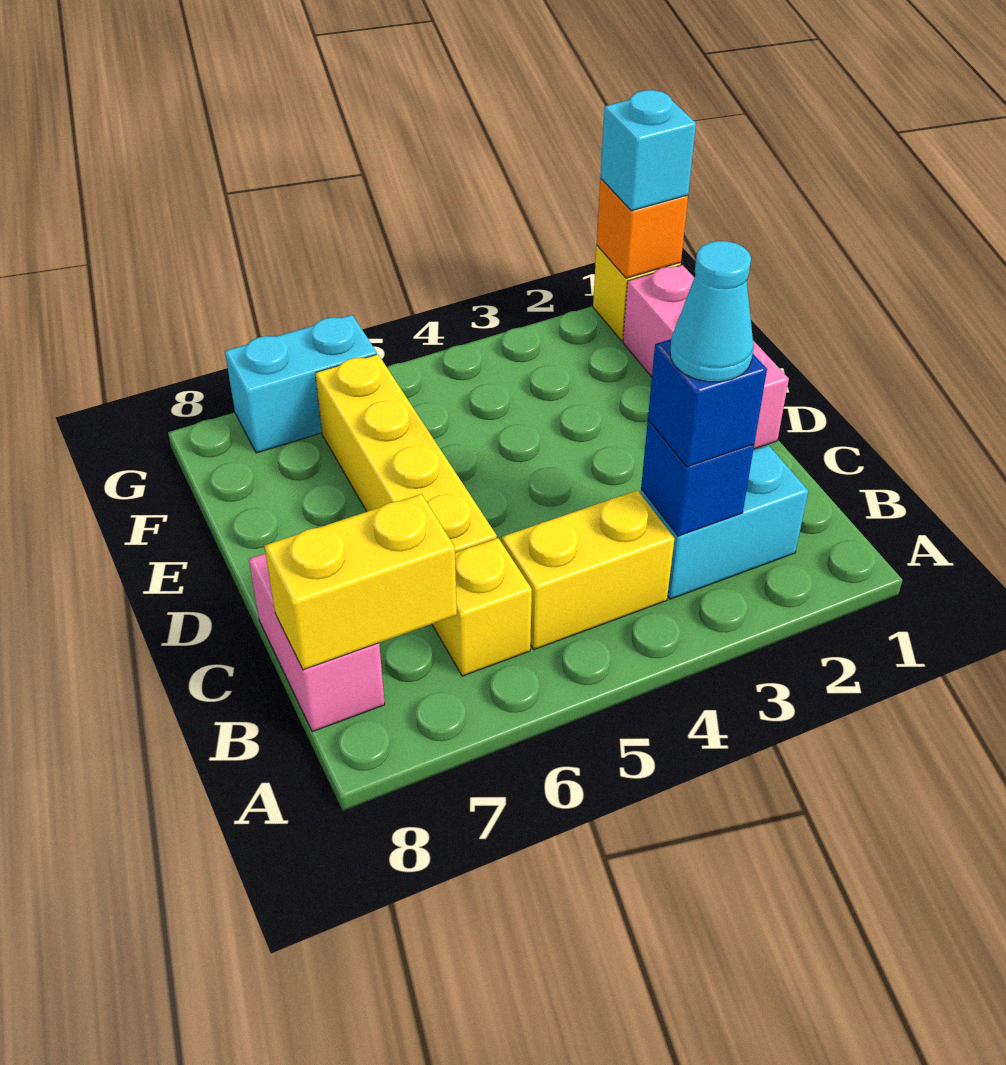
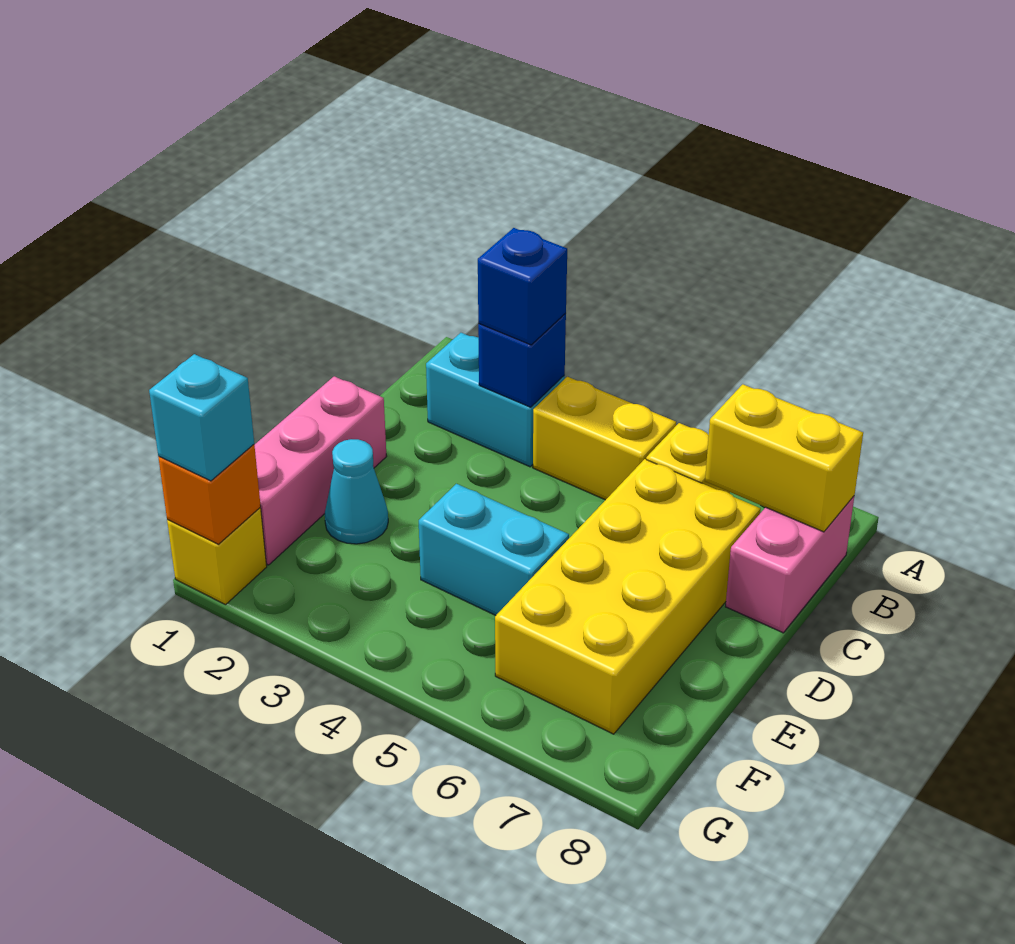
cyan 1x1 cone [670,241,754,382] -> cyan 1x1 cone moved to [325,439,388,544]
yellow 1x4 brick [315,354,497,553] -> yellow 2x4 brick [495,459,760,734]
cyan 1x2 brick [225,315,377,453] -> cyan 1x2 brick moved to [419,484,569,615]

